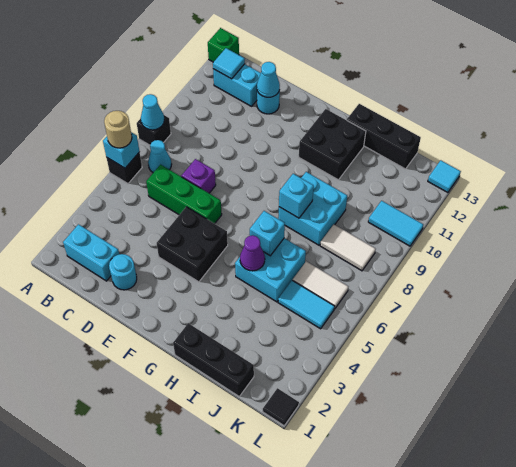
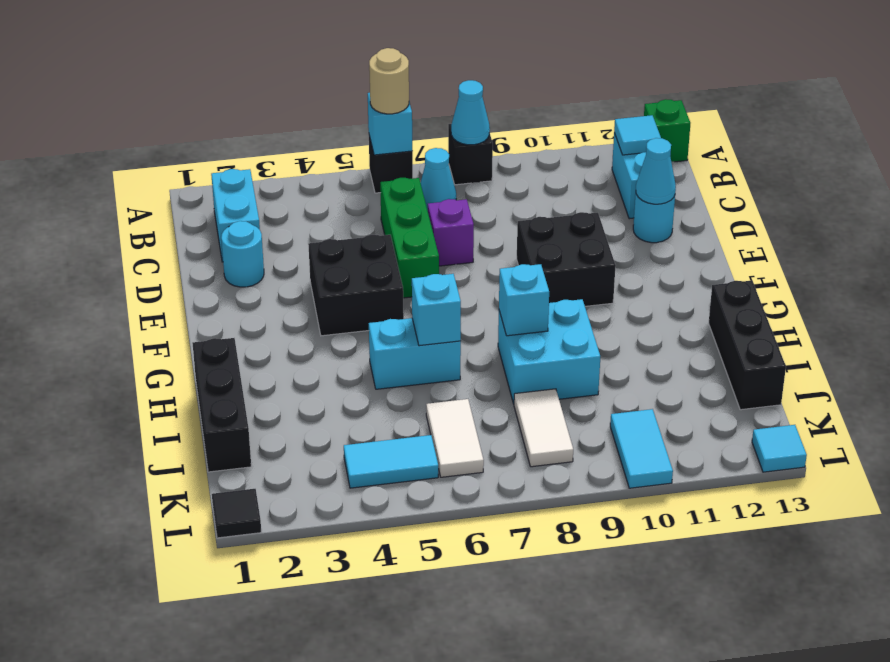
black 2x2 brick [299,109,366,180] -> black 2x2 brick moved to [517,212,616,306]
cyan 2x2 brick [235,238,306,302] -> cyan 1x2 brick [369,318,461,389]
purple 1x1 cone [240,235,265,271] -> none
cyan 1x2 tile [278,280,335,329] -> cyan 1x2 tile turned to [344,435,438,488]

